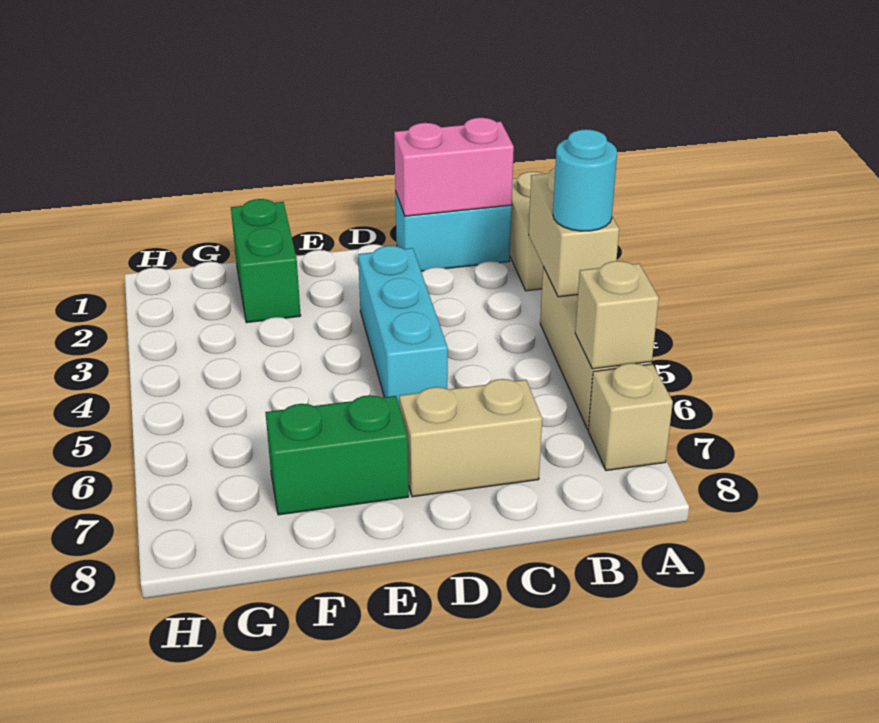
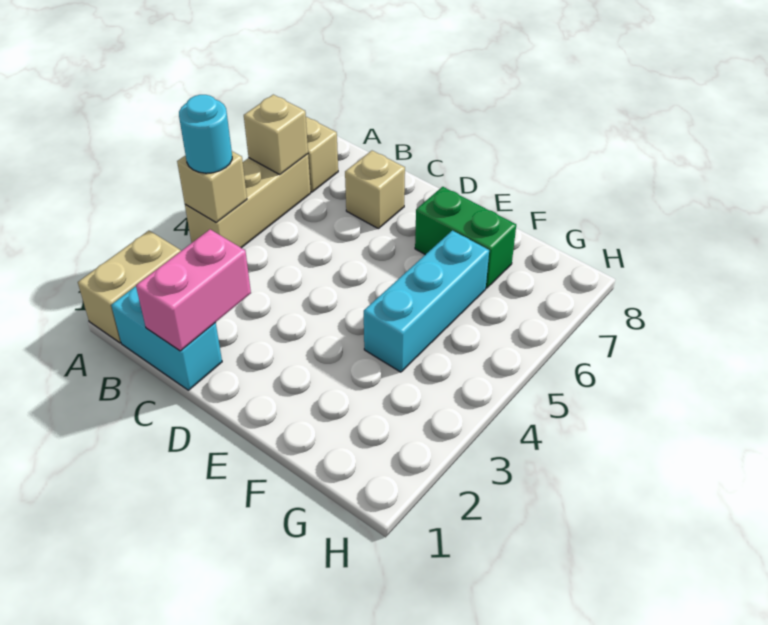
tan 1x2 brick [529,168,619,297] -> tan 1x1 brick [177,151,247,222]
pink 1x2 brick [394,118,514,216] -> pink 1x2 brick turned to [136,229,251,351]
tan 1x2 brick [399,379,542,497] -> tan 1x1 brick [345,151,405,229]
cyan 1x3 brick [358,246,448,407] -> cyan 1x3 brick moved to [364,231,489,372]
green 1x2 brick [231,199,301,323] -> none

